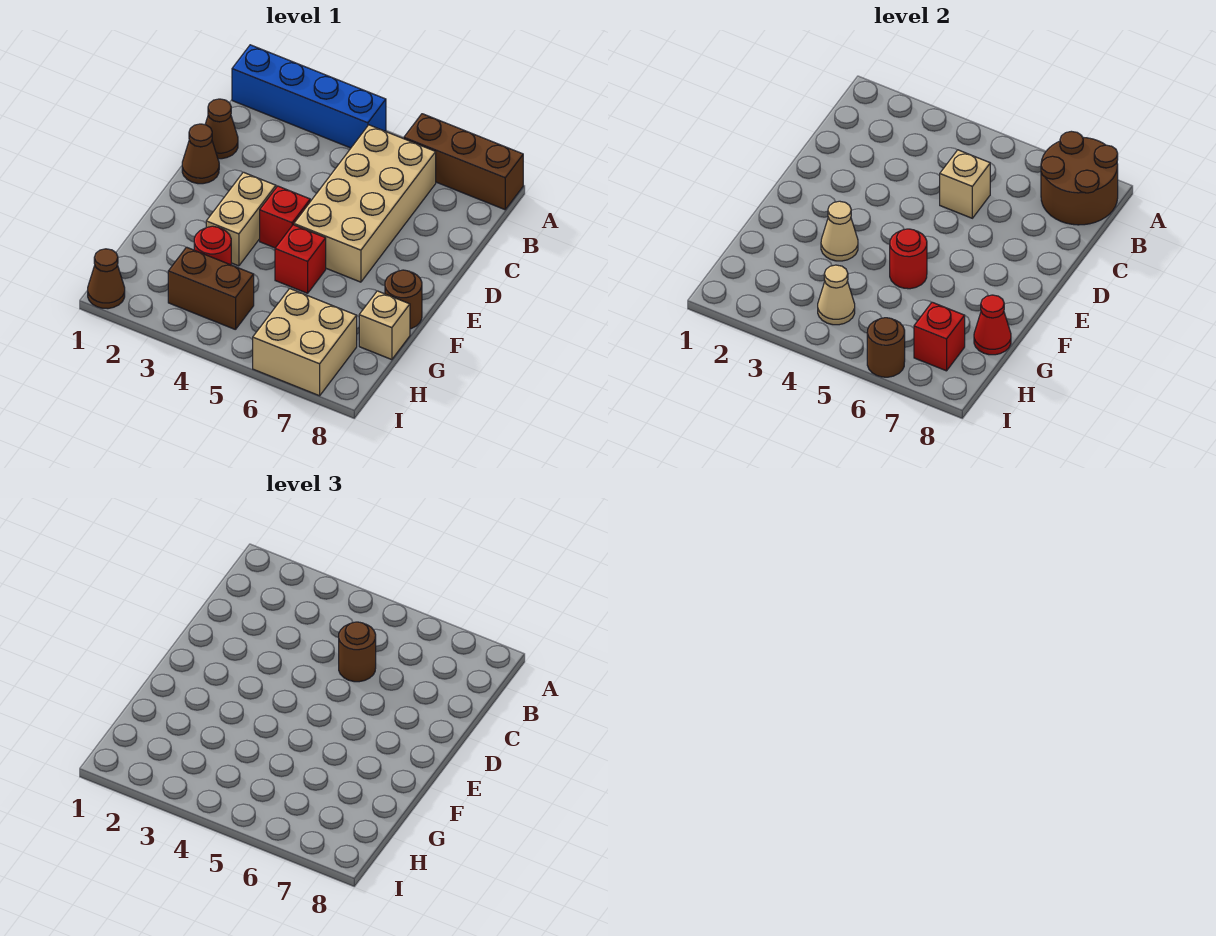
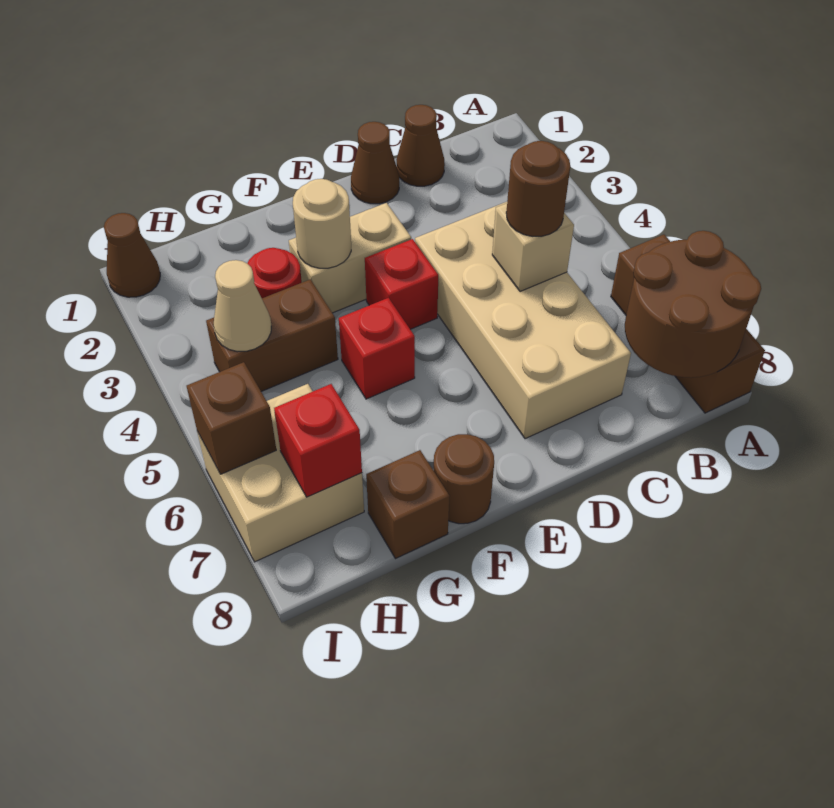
blue 1x4 brick [232,45,386,148] -> none
tan 2x4 brick [294,125,436,282] -> tan 2x4 brick turned to [415,202,631,439]
tan 1x1 cone [821,201,858,261] -> tan 1x1 round brick [293,179,351,268]
red 1x1 round brick [890,229,927,289] -> none
tan 1x1 brick [359,291,410,360] -> brown 1x1 brick [366,450,450,559]
red 1x1 cone [974,295,1011,355] -> none
brown 1x2 brick [168,247,254,330] -> brown 1x2 brick turned to [206,279,338,391]
brown 1x1 round brick [867,318,905,377] -> brown 1x1 brick [187,362,276,474]

